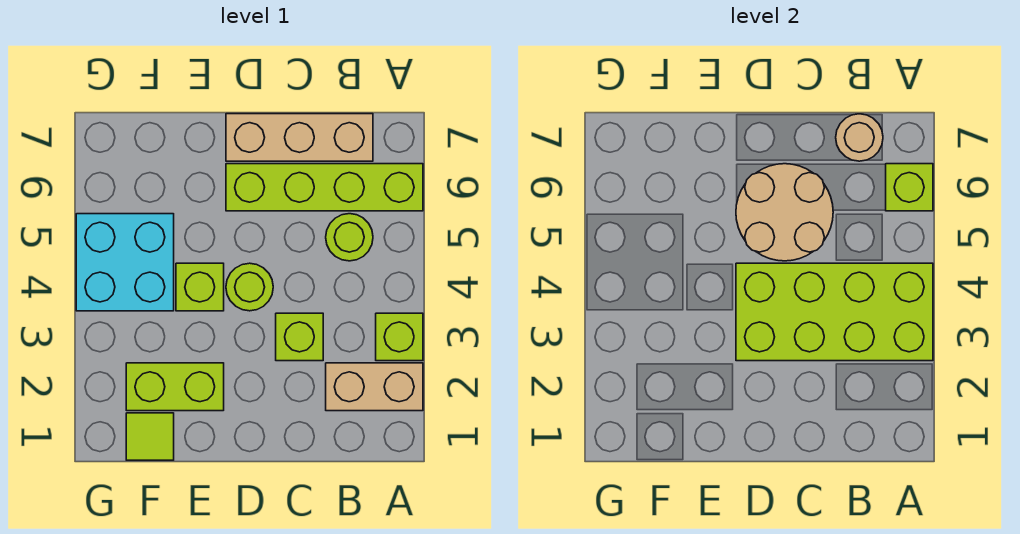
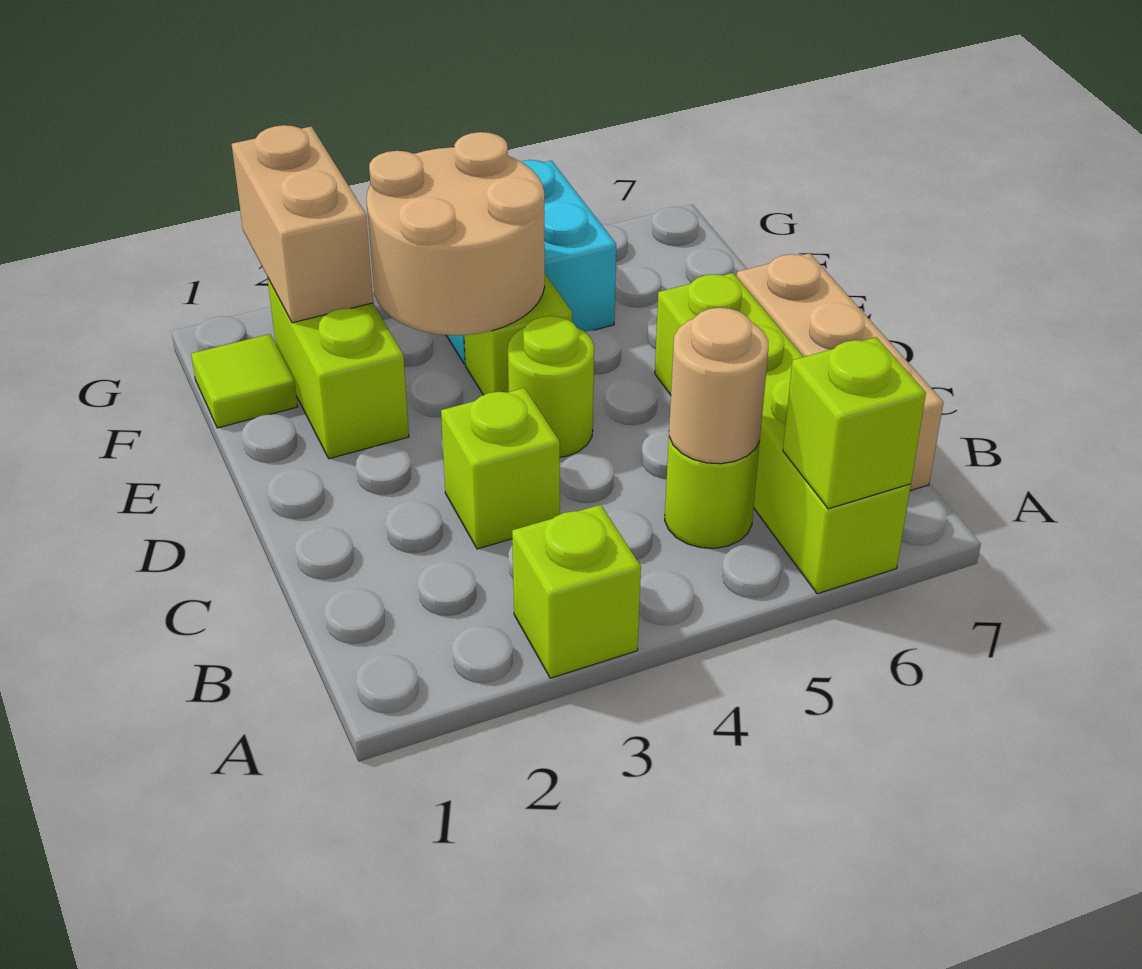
tan 1x2 brick [326,363,423,411] -> tan 1x2 brick moved to [232,125,373,323]
lime 2x4 brick [736,263,933,361] -> none
tan 1x1 round brick [836,114,883,161] -> tan 1x1 round brick moved to [669,308,768,464]
tan 2x2 round brick [736,164,833,261] -> tan 2x2 round brick moved to [366,132,545,335]

